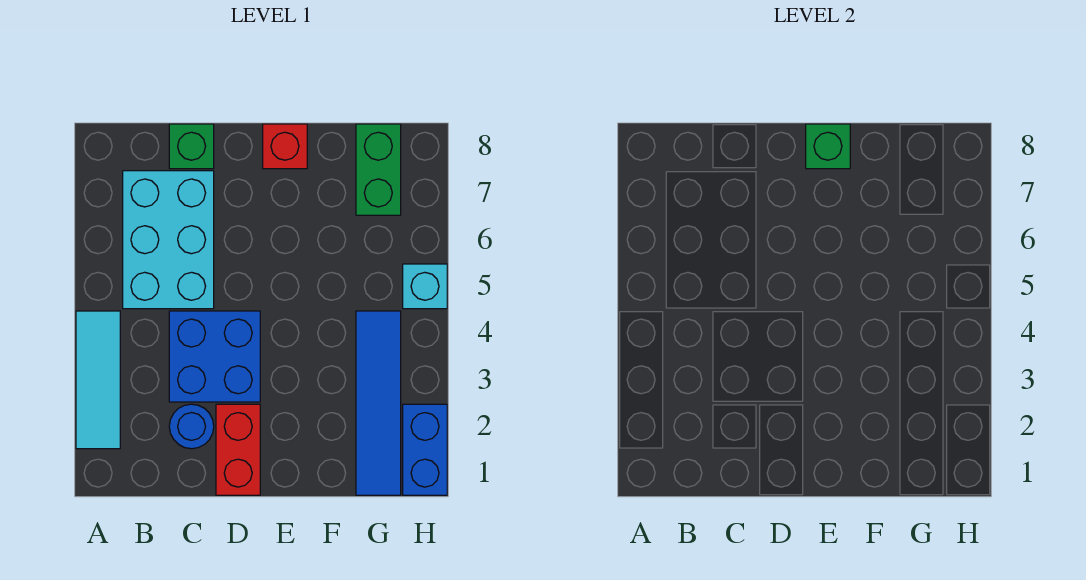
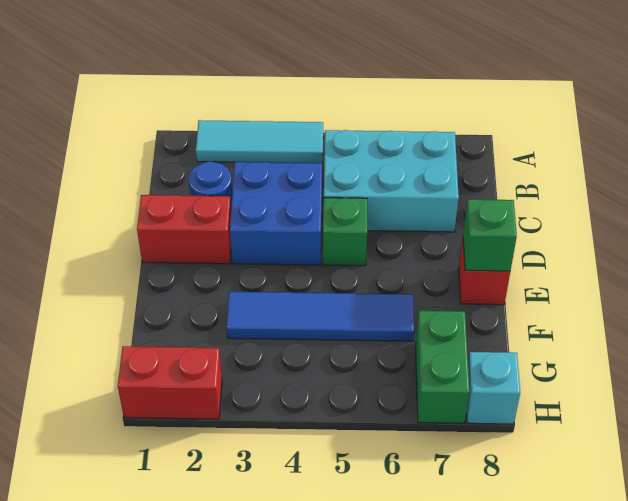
green 1x1 brick [169,124,214,169] -> green 1x1 brick moved to [323,198,367,266]
blue 1x4 tile [356,311,401,495] -> blue 1x4 tile moved to [226,292,414,341]
green 1x2 brick [356,124,401,215] -> green 1x2 brick turned to [415,311,470,423]
blue 1x2 brick [403,404,447,495] -> red 1x2 brick [118,346,222,419]
cyan 1x1 brick [403,264,447,309] -> cyan 1x1 brick moved to [466,352,520,424]

